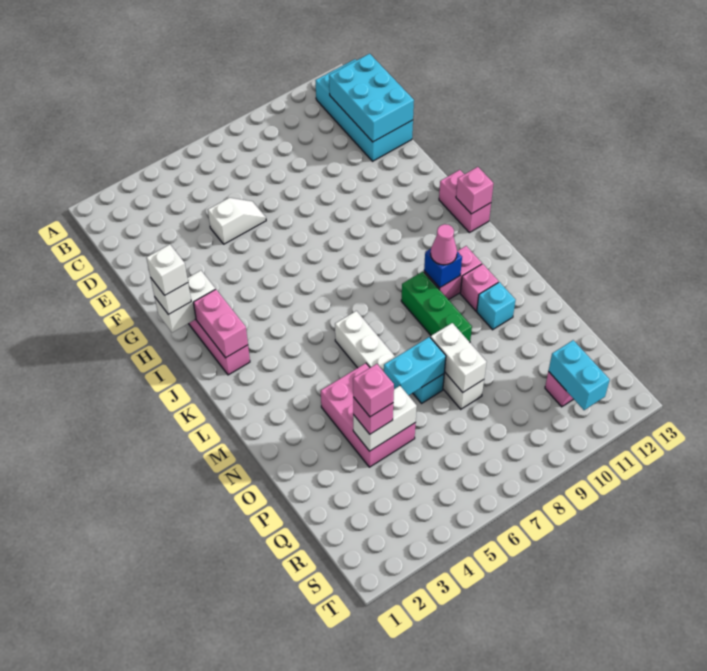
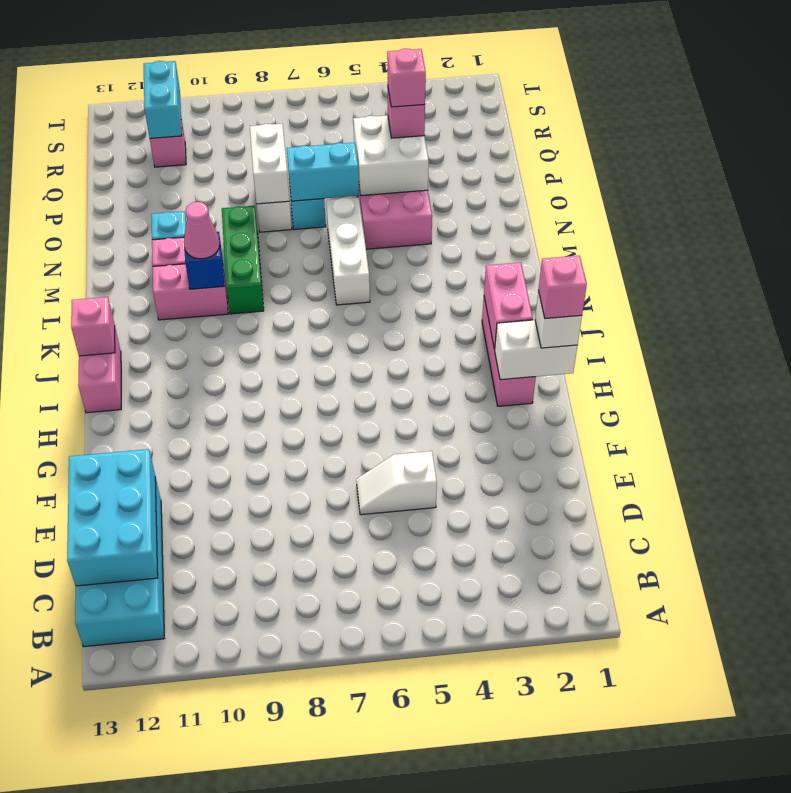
white 1x1 brick [146,245,188,295] -> pink 1x1 brick [538,256,587,319]
white 1x2 brick [353,386,417,451] -> white 2x2 brick [353,115,429,196]

